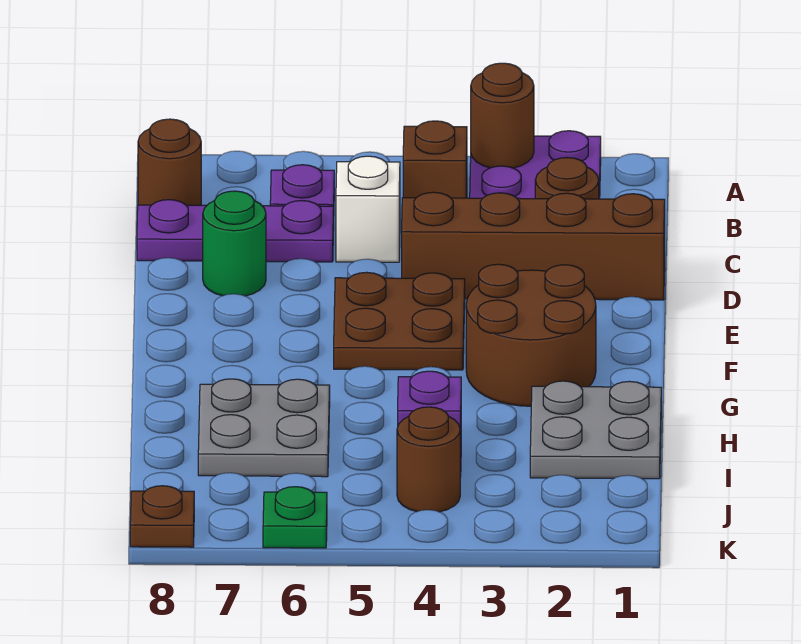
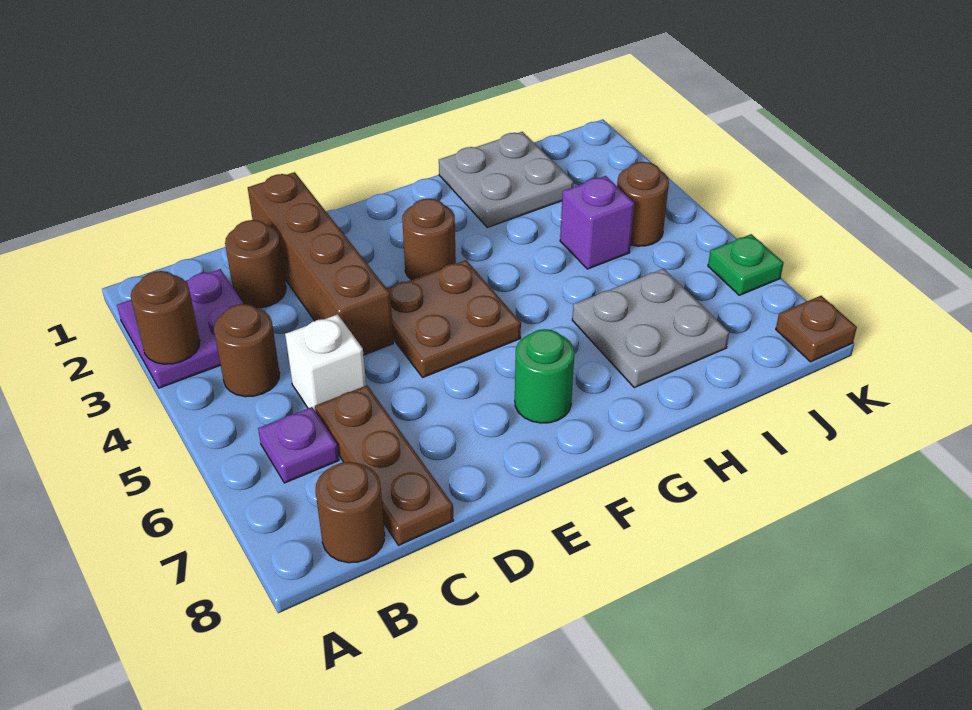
brown 1x1 brick [403,121,467,198] -> brown 1x1 round brick [214,304,280,397]
purple 1x3 plate [137,200,334,262] -> brown 1x3 plate [315,385,454,545]
green 1x1 round brick [203,191,266,296] -> green 1x1 round brick moved to [515,329,574,423]
brown 2x2 round brick [466,264,596,406] -> brown 1x1 round brick [402,199,456,280]

